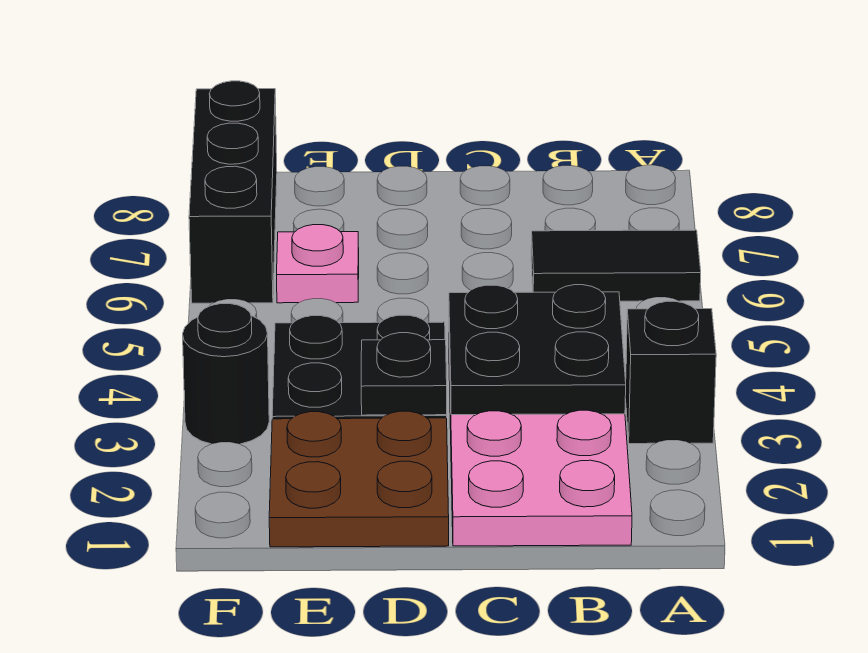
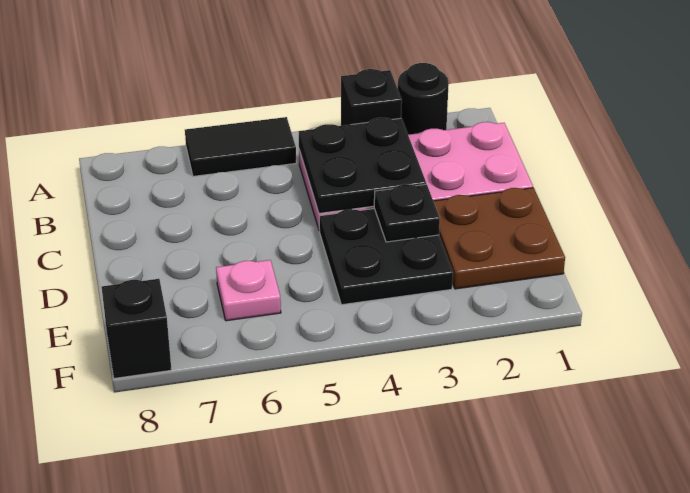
black 1x2 tile [531,230,701,301] -> black 1x2 tile turned to [185,117,296,176]
black 1x1 round brick [183,304,269,444] -> black 1x1 round brick moved to [398,63,449,135]
black 1x3 brick [189,81,277,303] -> black 1x1 brick [102,279,171,378]

